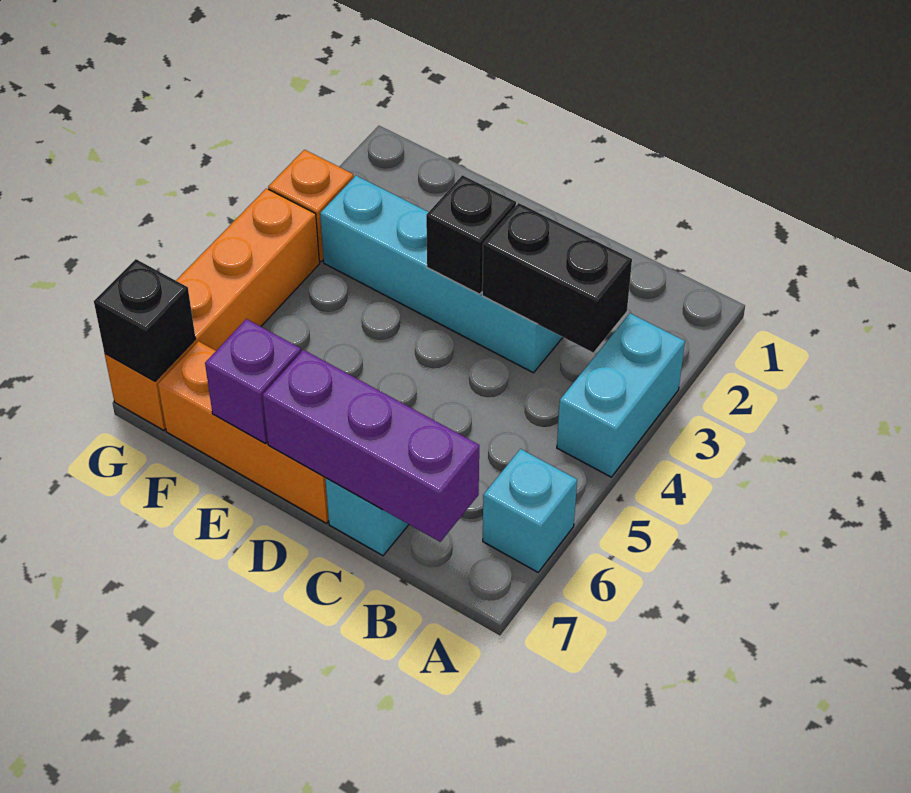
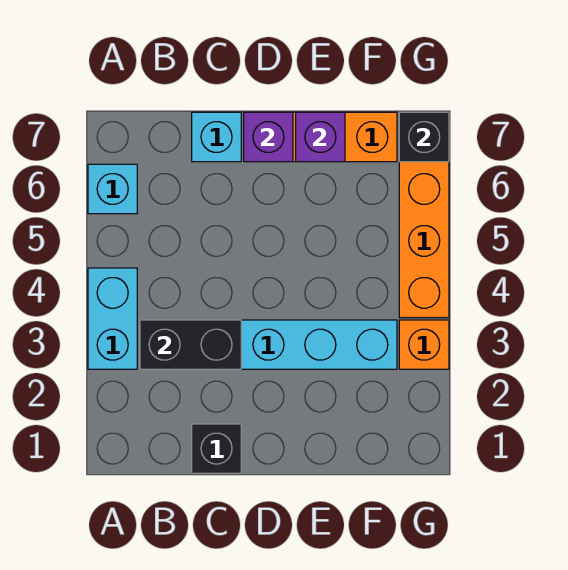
purple 1x3 brick [263,350,479,542] -> purple 1x1 brick [244,112,293,162]
black 1x1 brick [426,175,516,294] -> black 1x1 brick moved to [192,424,241,473]

